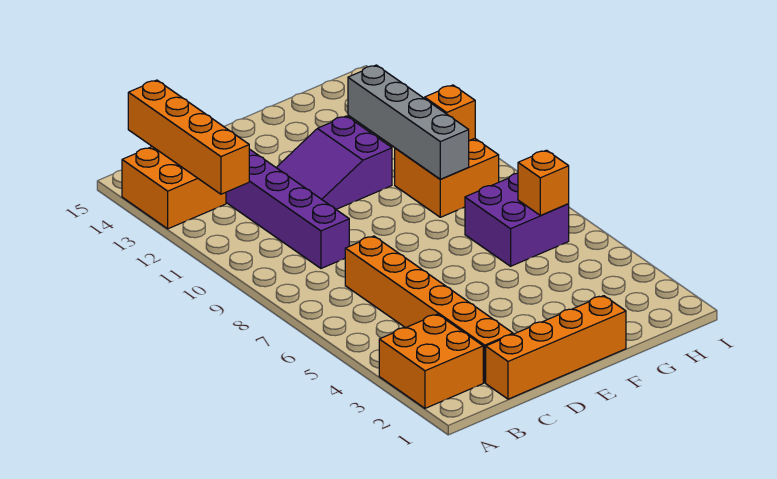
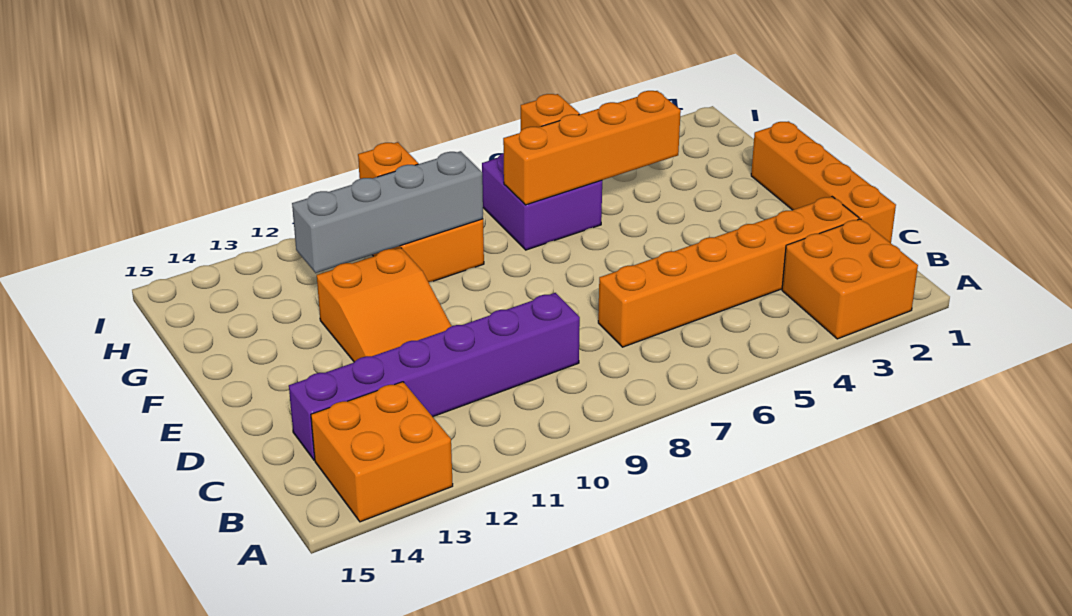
orange 1x4 brick [128,80,249,194] -> orange 1x4 brick moved to [503,91,681,205]
purple 2x3 slope [276,116,392,209] -> orange 2x3 slope [317,248,451,362]

